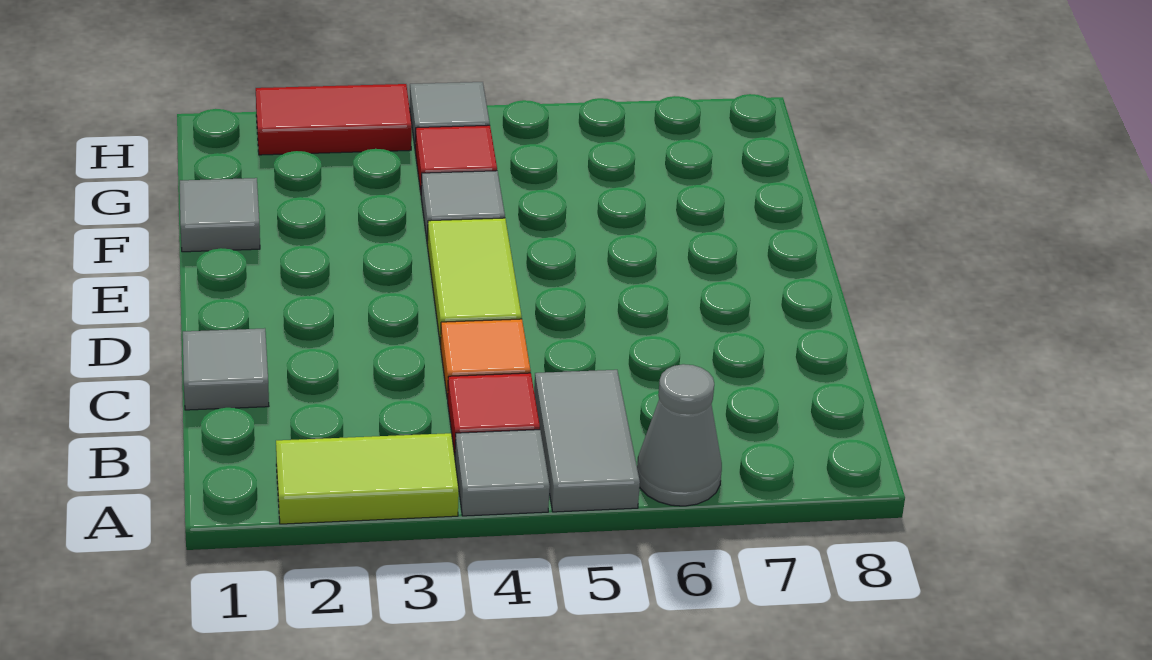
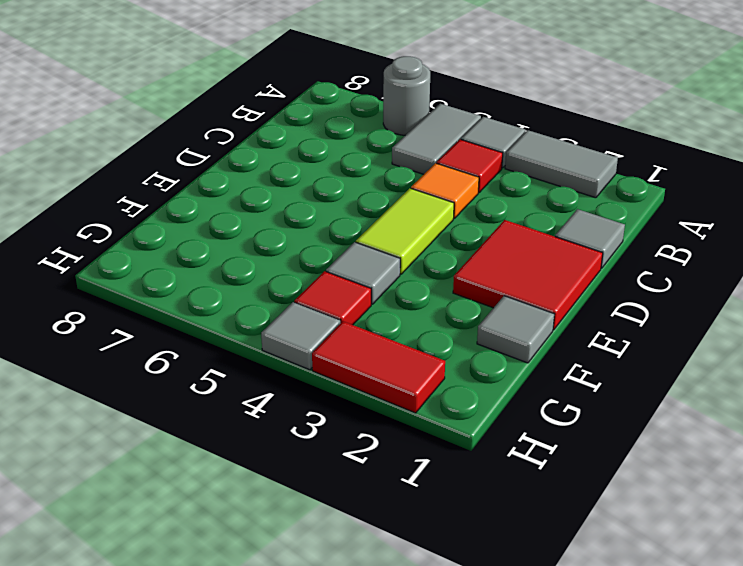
lime 1x2 tile [276,433,459,524] -> grey 1x2 tile [505,130,618,198]
grey 1x1 cone [637,364,722,506] -> grey 1x1 round brick [383,56,430,135]
none -> red 2x2 tile [453,220,603,330]

